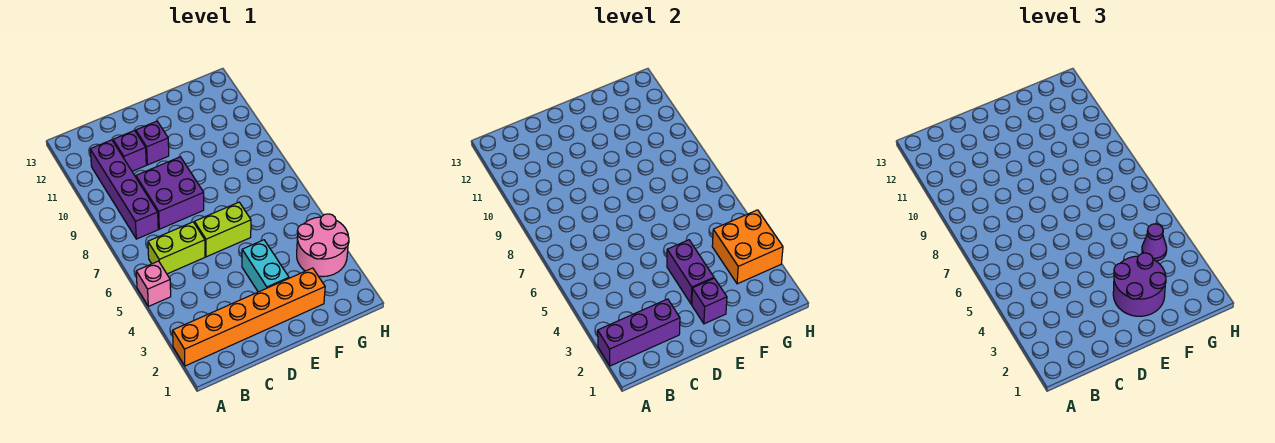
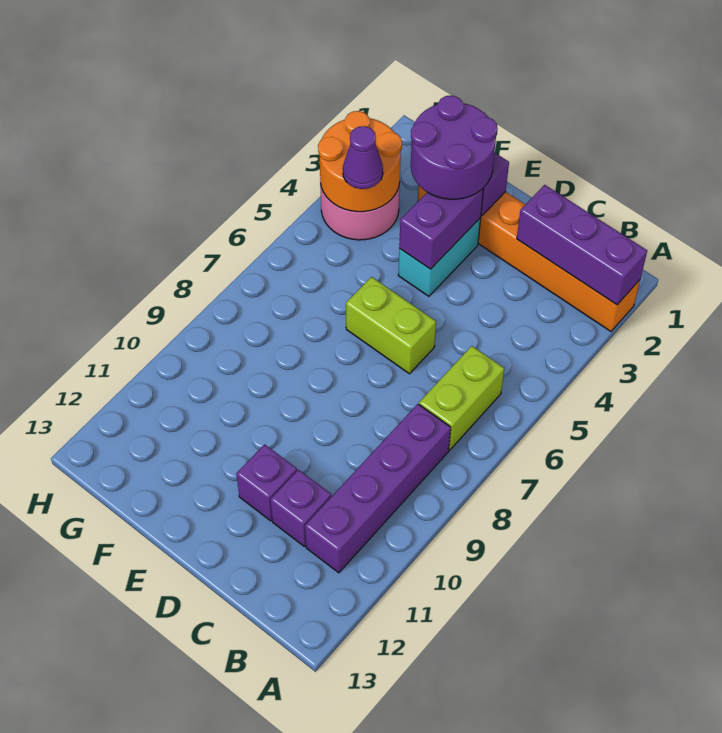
pink 1x1 brick [136,261,171,306] -> none
lime 1x2 brick [148,222,205,274] -> lime 1x2 brick turned to [419,346,504,450]
purple 2x2 brick [136,157,204,229] -> none
orange 2x2 brick [712,210,783,284] -> orange 2x2 round brick [318,111,402,212]

